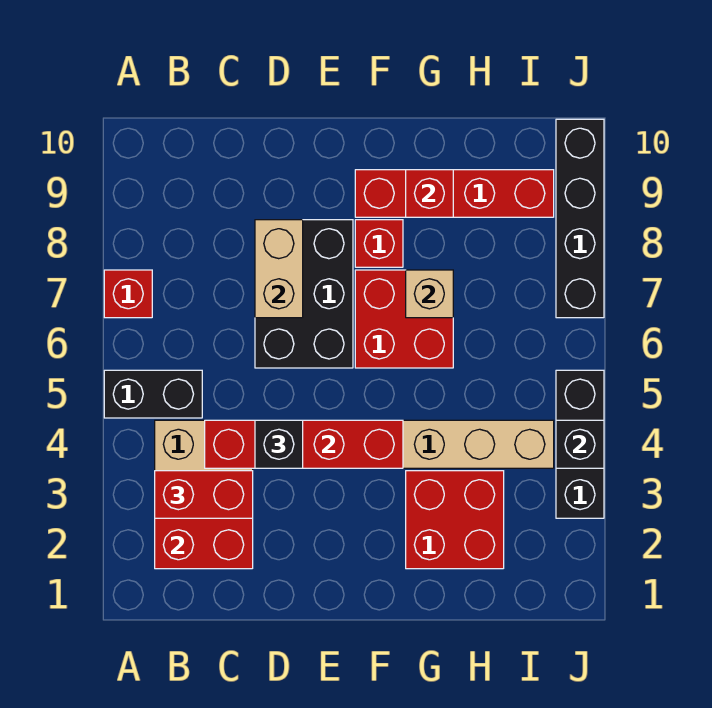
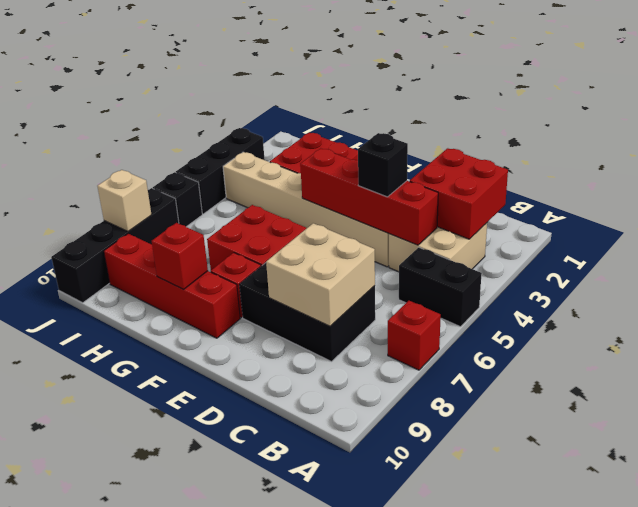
red 1x2 brick [155,471,253,518] -> none
black 2x3 brick [255,220,353,368] -> black 2x3 brick turned to [239,263,375,362]
tan 1x2 brick [255,220,303,318] -> tan 2x2 brick [266,223,375,326]
tan 1x1 brick [406,270,453,318] -> tan 1x1 brick moved to [98,170,152,231]
black 1x1 brick [556,420,604,468] -> black 1x1 brick moved to [153,172,202,227]

